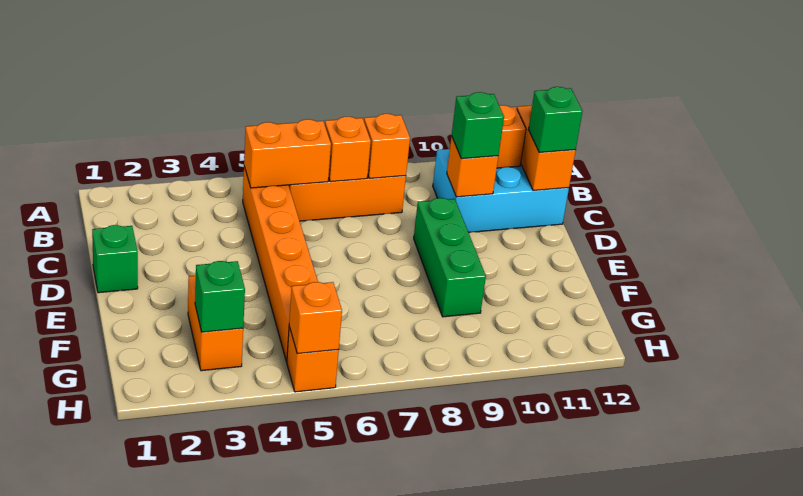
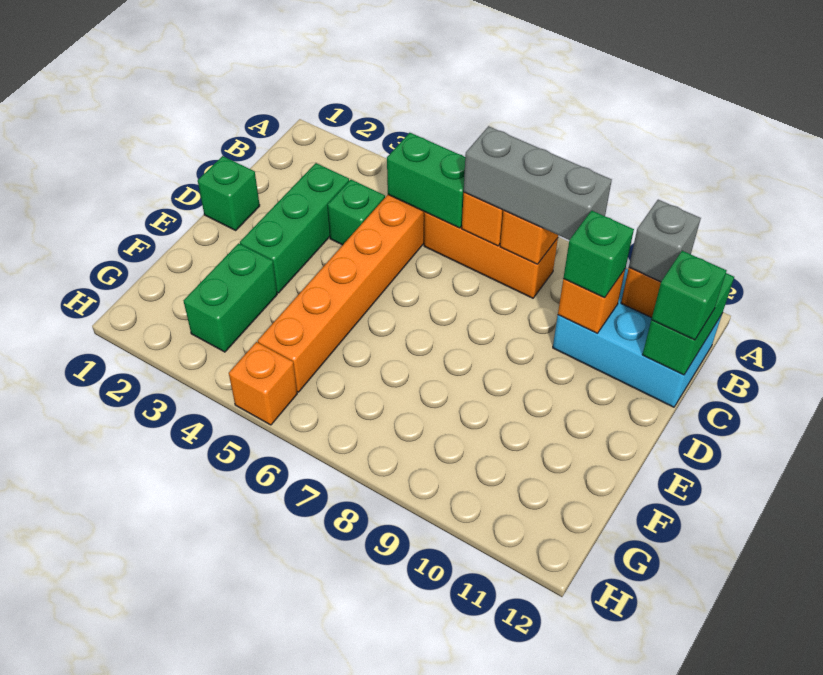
orange 1x2 brick [244,119,331,188] -> green 1x2 brick [387,133,465,228]
none -> grey 1x3 brick [464,126,612,240]
none -> grey 1x1 brick [629,200,701,282]
orange 1x2 brick [517,105,576,190] -> green 1x2 brick [642,273,734,375]
green 1x3 brick [414,198,486,317] -> green 1x3 brick moved to [240,163,349,293]
orange 1x2 brick [188,276,243,371] -> green 1x2 brick [184,243,277,352]
green 1x1 brick [195,261,245,332] -> green 1x1 brick moved to [328,180,385,245]
orange 1x1 brick [289,282,342,354] -> none

